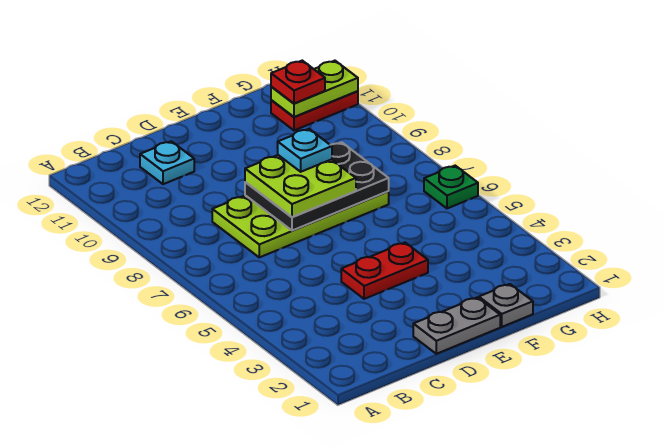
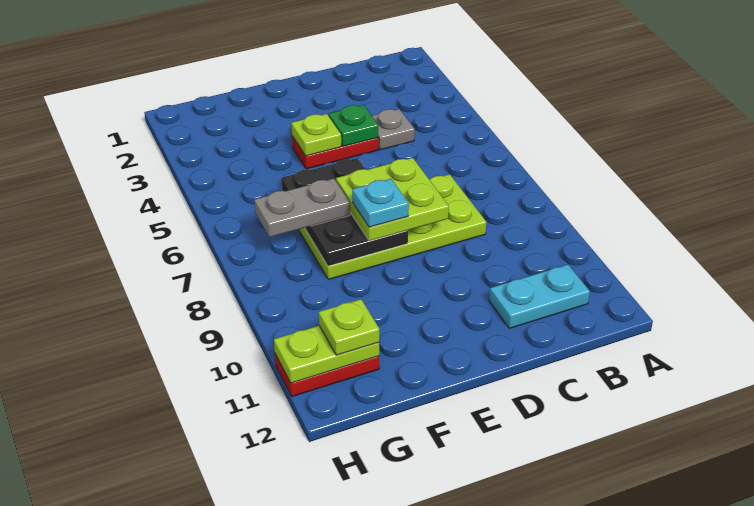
cyan 1x1 plate [140,141,194,184] -> cyan 1x2 plate [489,265,590,328]
grey 1x2 plate [413,297,500,354] -> grey 1x2 plate moved to [254,179,350,237]
black 2x3 plate [245,142,389,231] -> black 2x3 plate turned to [281,158,408,266]
none -> lime 1x1 plate [291,114,341,156]
grey 1x1 plate [479,284,533,327] -> grey 1x1 plate moved to [372,109,415,150]
red 1x1 plate [271,61,325,103] -> lime 1x1 plate [319,299,379,355]
green 1x1 plate [424,166,478,208] -> green 1x1 plate moved to [329,105,378,146]

